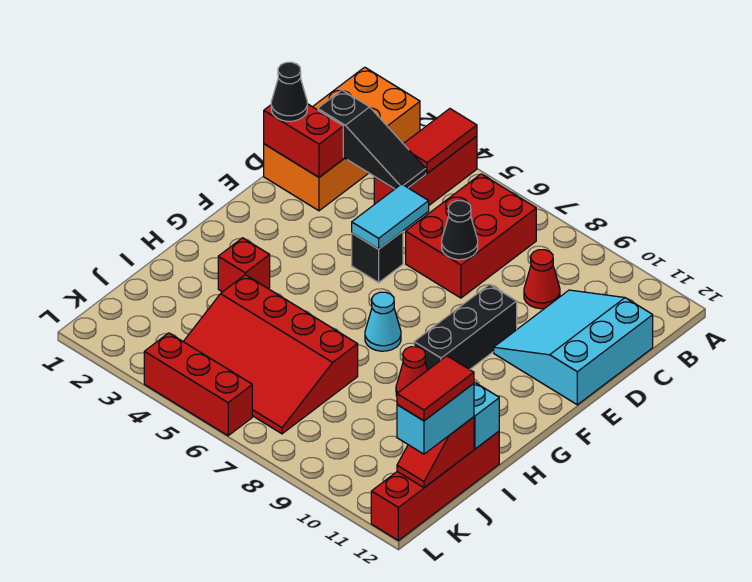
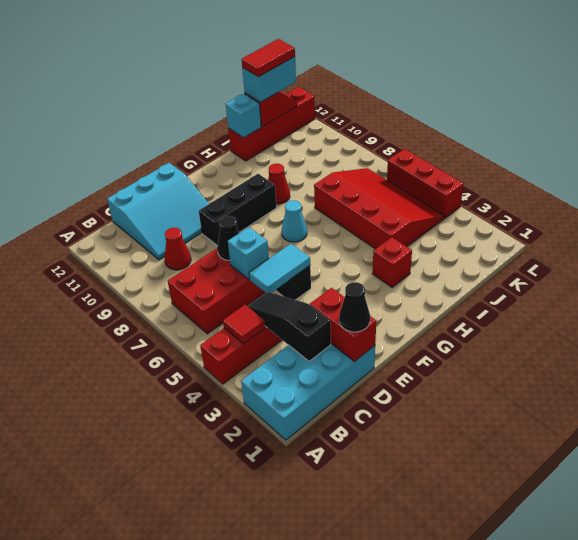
orange 2x4 brick [264,67,420,211] -> cyan 2x4 brick [241,344,375,440]
red 1x2 tile [404,109,477,173] -> red 1x1 tile [223,305,265,344]
none -> cyan 1x1 brick [228,227,269,279]

